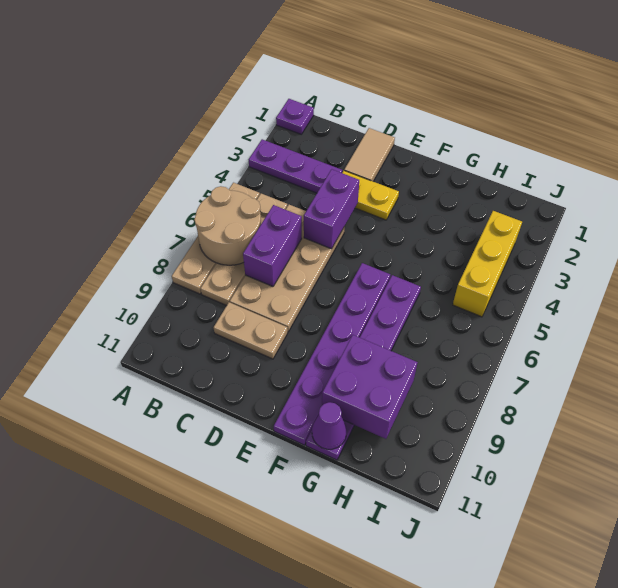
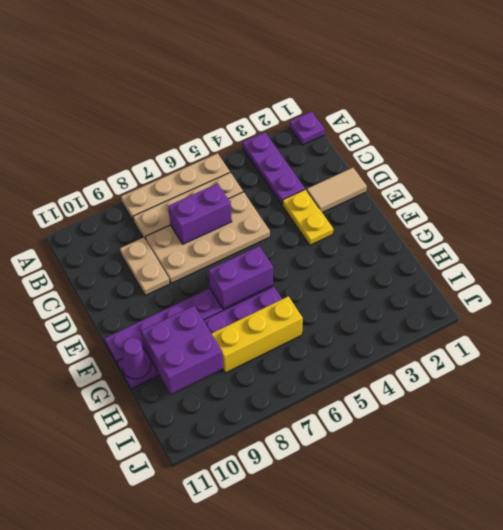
tan 2x2 round brick [194,186,261,265] -> none
purple 1x2 brick [304,169,359,249] -> purple 1x2 brick moved to [208,246,273,309]
yellow 1x3 brick [453,211,522,317] -> yellow 1x3 brick moved to [212,296,303,373]

